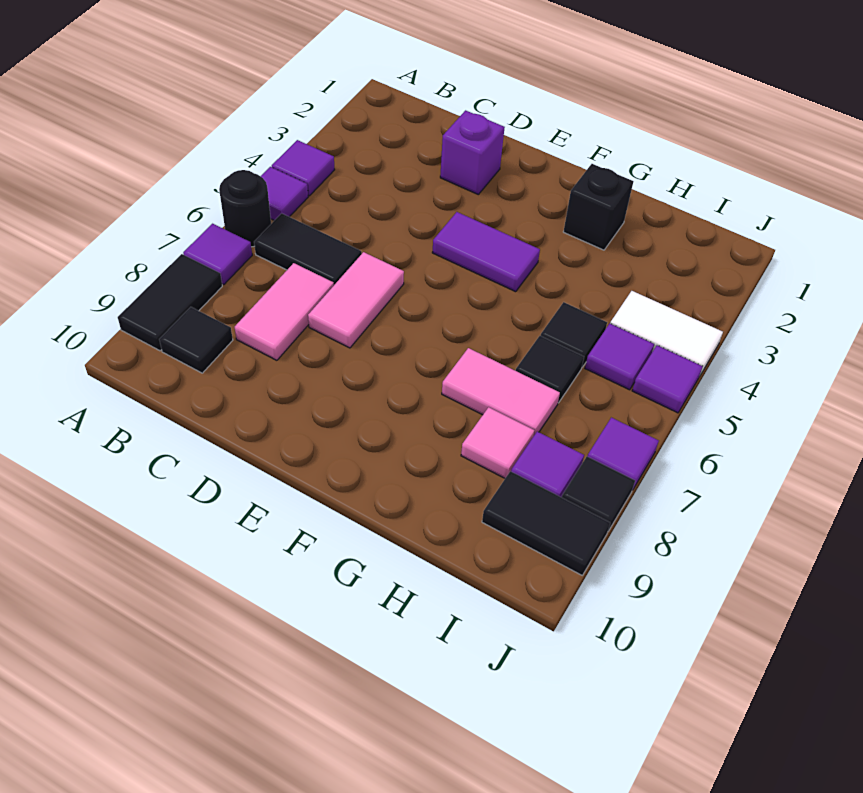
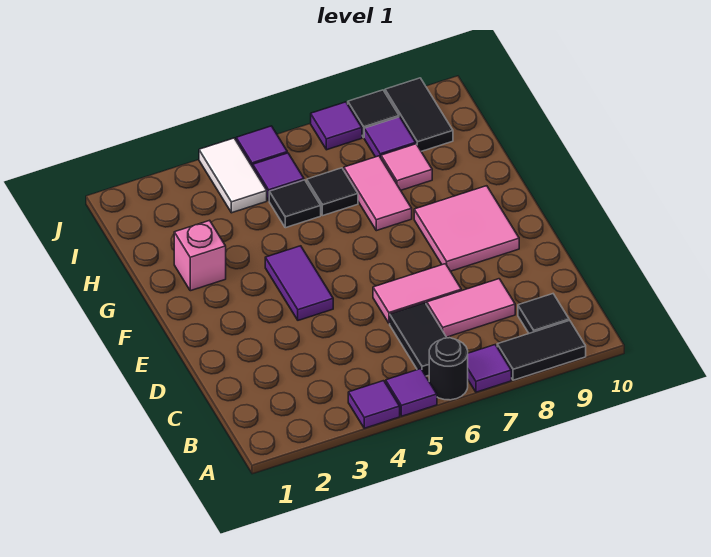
purple 1x1 brick [440,110,505,194] -> none
none -> pink 2x2 tile [414,186,519,271]
black 1x1 brick [563,164,633,250] -> pink 1x1 brick [174,220,226,291]

